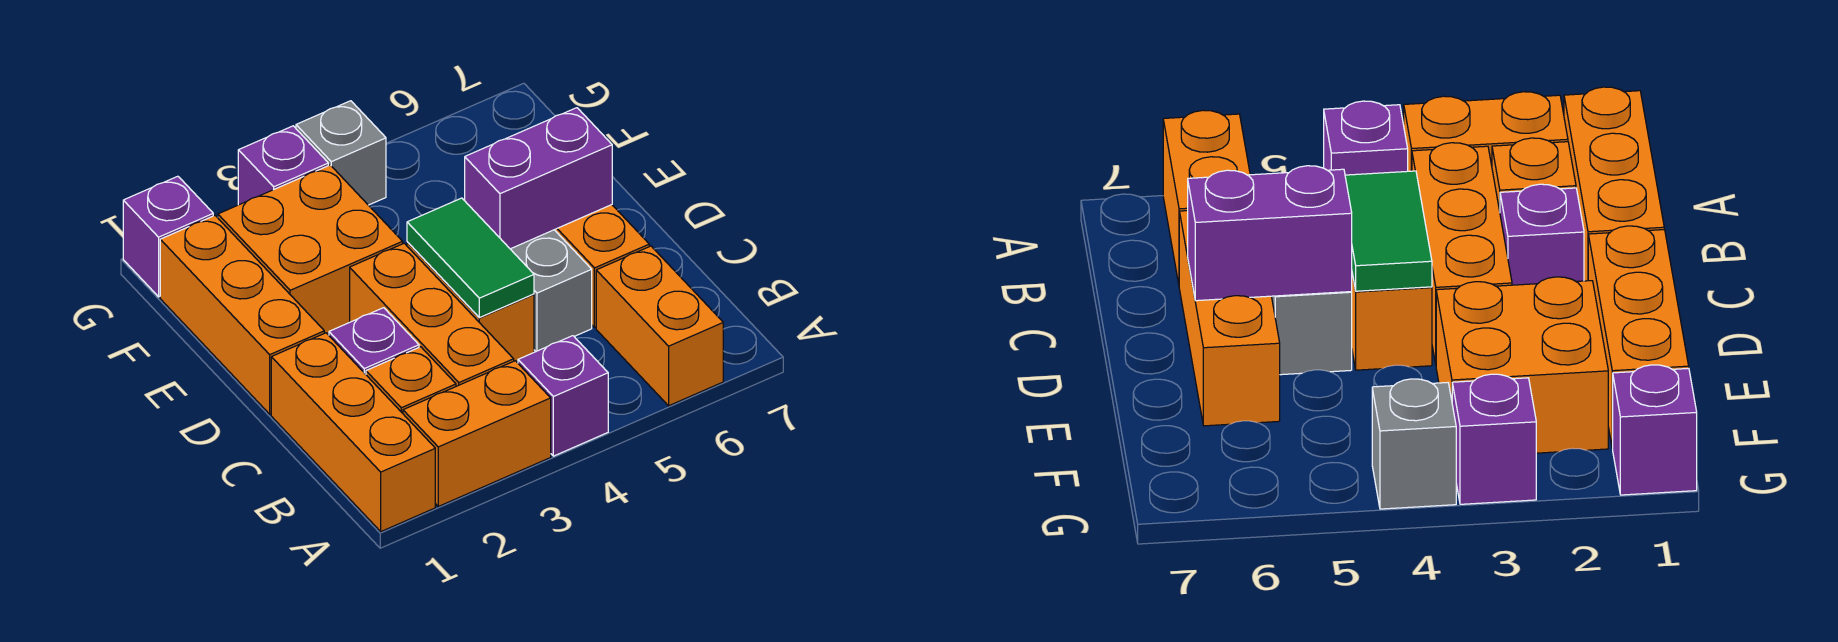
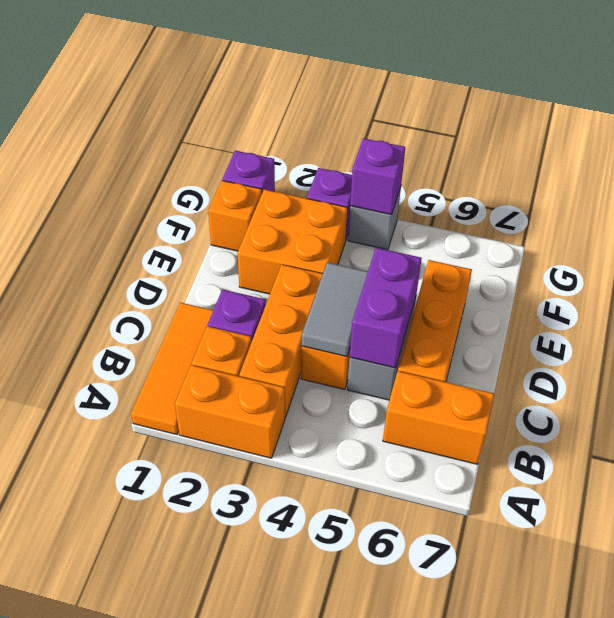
orange 1x3 brick [271,333,435,531] -> orange 1x3 tile [131,302,213,435]
purple 1x1 brick [518,336,608,456] -> purple 1x1 brick moved to [350,138,405,215]
orange 1x2 brick [596,246,723,406] -> orange 1x2 brick turned to [383,371,494,464]
green 1x2 tile [407,198,534,318] -> grey 1x2 tile [302,262,368,357]
orange 1x3 brick [160,216,324,414] -> orange 1x1 brick [208,181,262,251]
purple 1x2 brick [465,108,612,249] -> purple 1x2 brick turned to [350,248,422,368]

